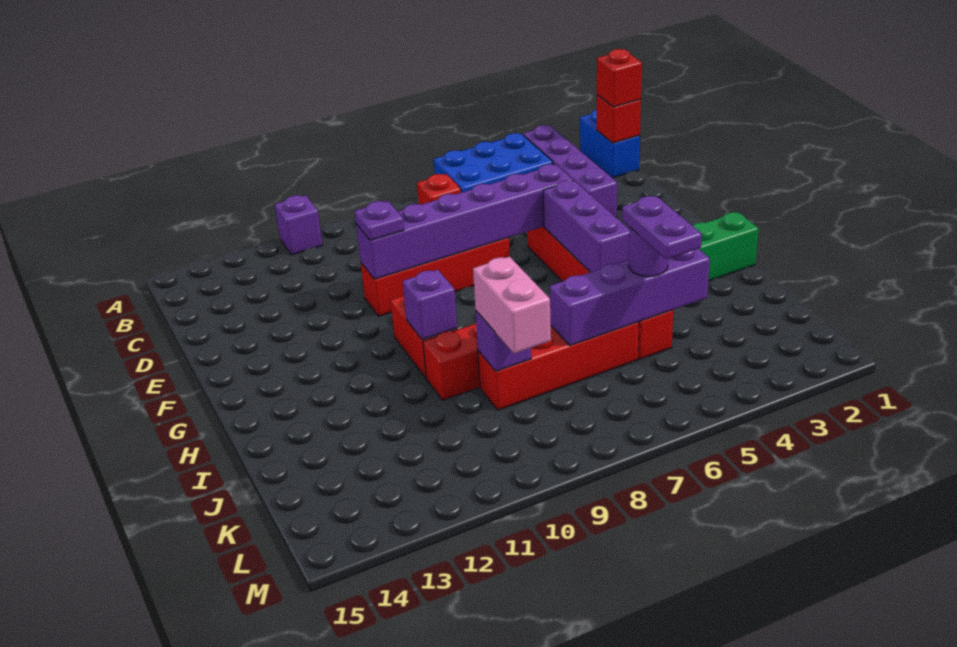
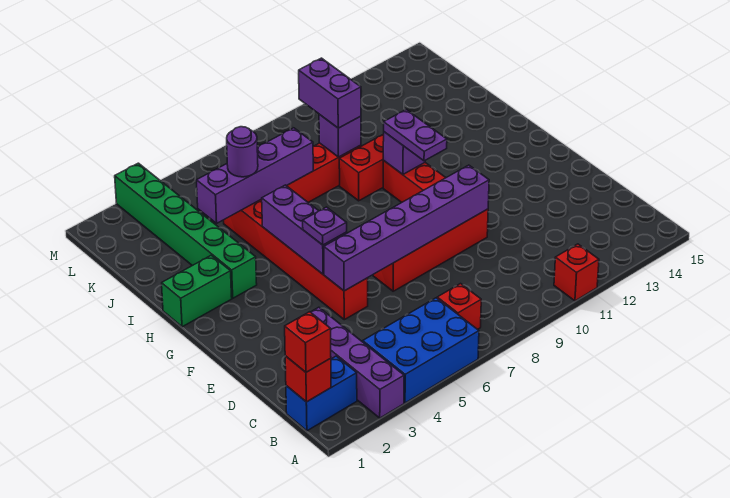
blue 1x2 brick [580,109,640,178] -> blue 1x2 brick turned to [286,356,357,431]
purple 1x1 brick [275,195,322,255] -> red 1x1 brick [554,244,599,301]
purple 1x1 plate [355,201,404,241] -> purple 1x1 plate moved to [303,207,347,245]
none -> green 1x6 brick [115,163,257,298]
purple 1x2 plate [622,196,702,259] -> purple 1x2 plate moved to [384,110,447,161]
pink 1x2 brick [473,256,551,354] -> purple 1x2 brick [299,58,361,128]

